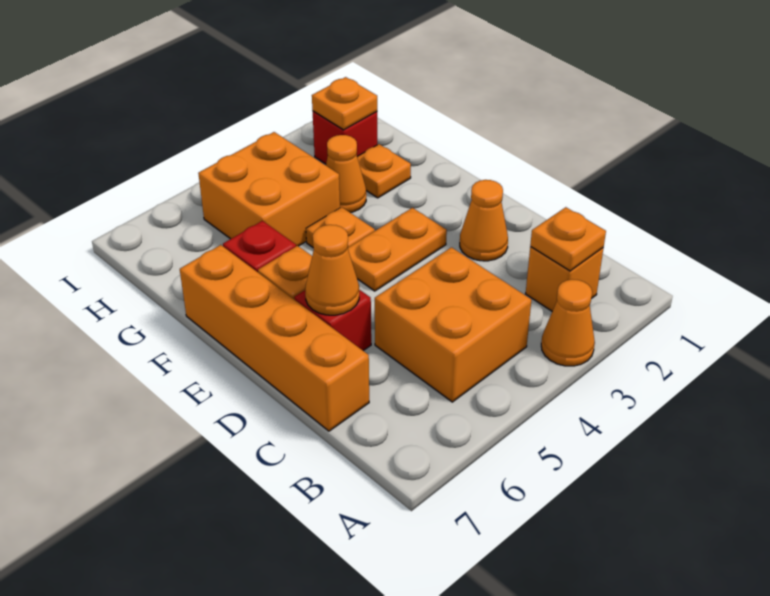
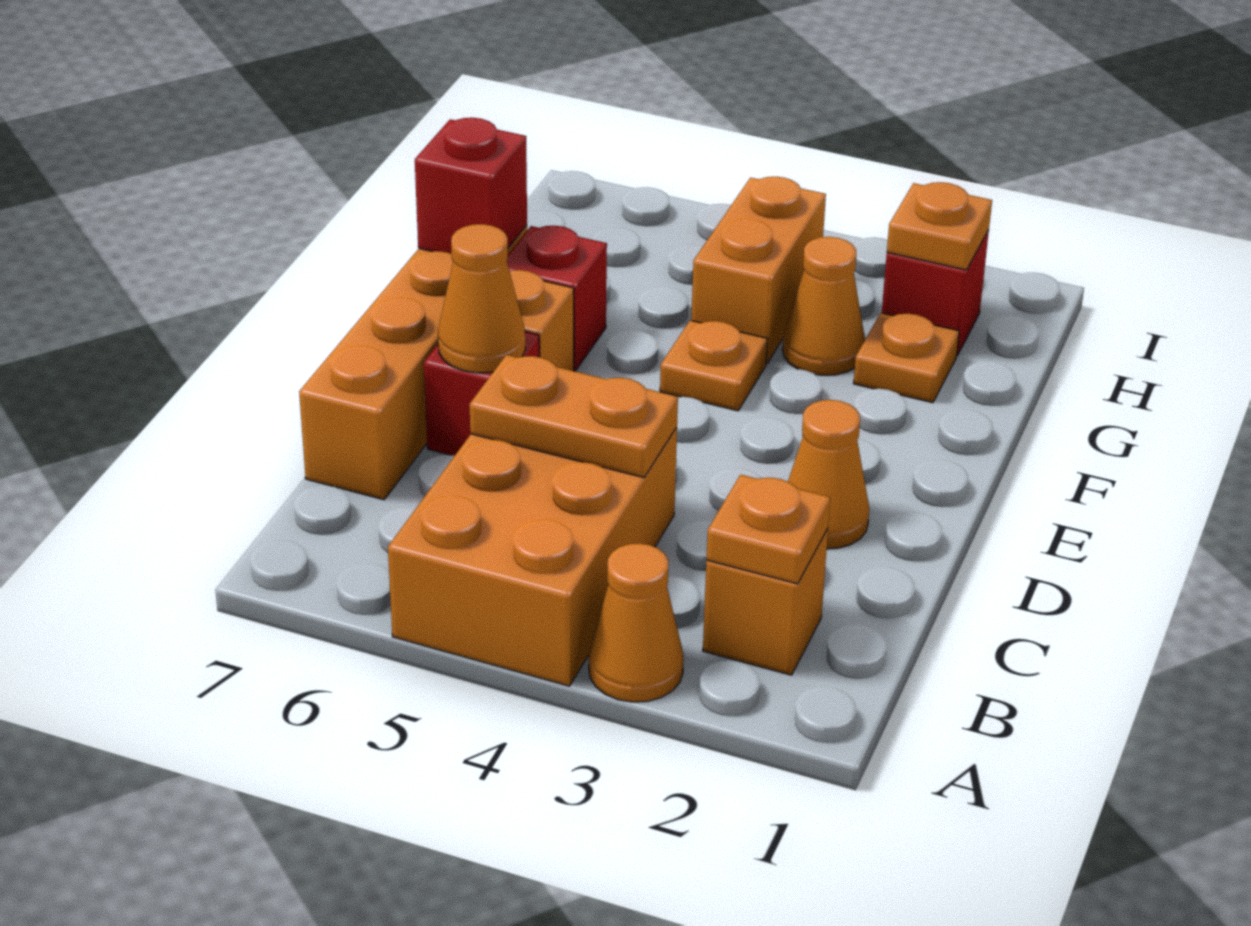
orange 2x2 brick [375,247,531,402] -> orange 2x3 brick [388,427,677,686]
orange 1x2 plate [348,208,447,291] -> orange 1x2 plate moved to [470,355,678,477]
none -> red 1x1 brick [415,118,527,254]
orange 2x2 brick [198,132,340,246] -> orange 1x2 brick [691,177,826,363]

